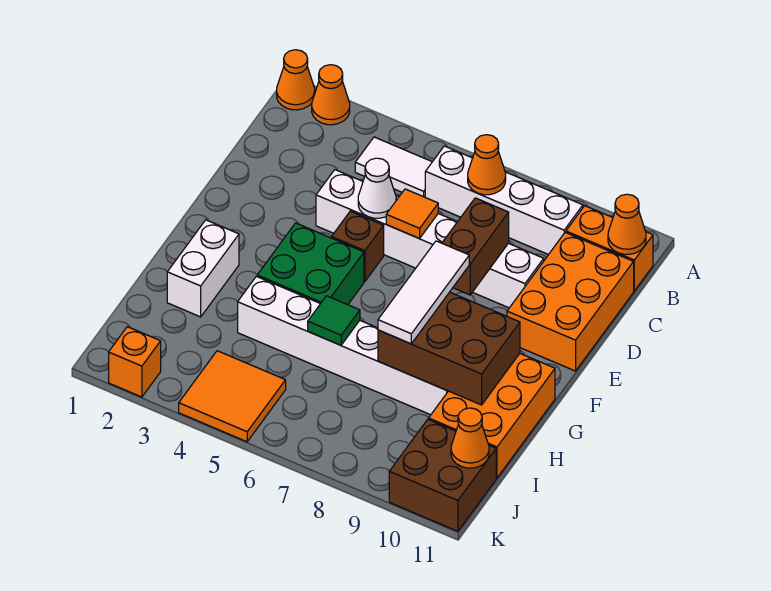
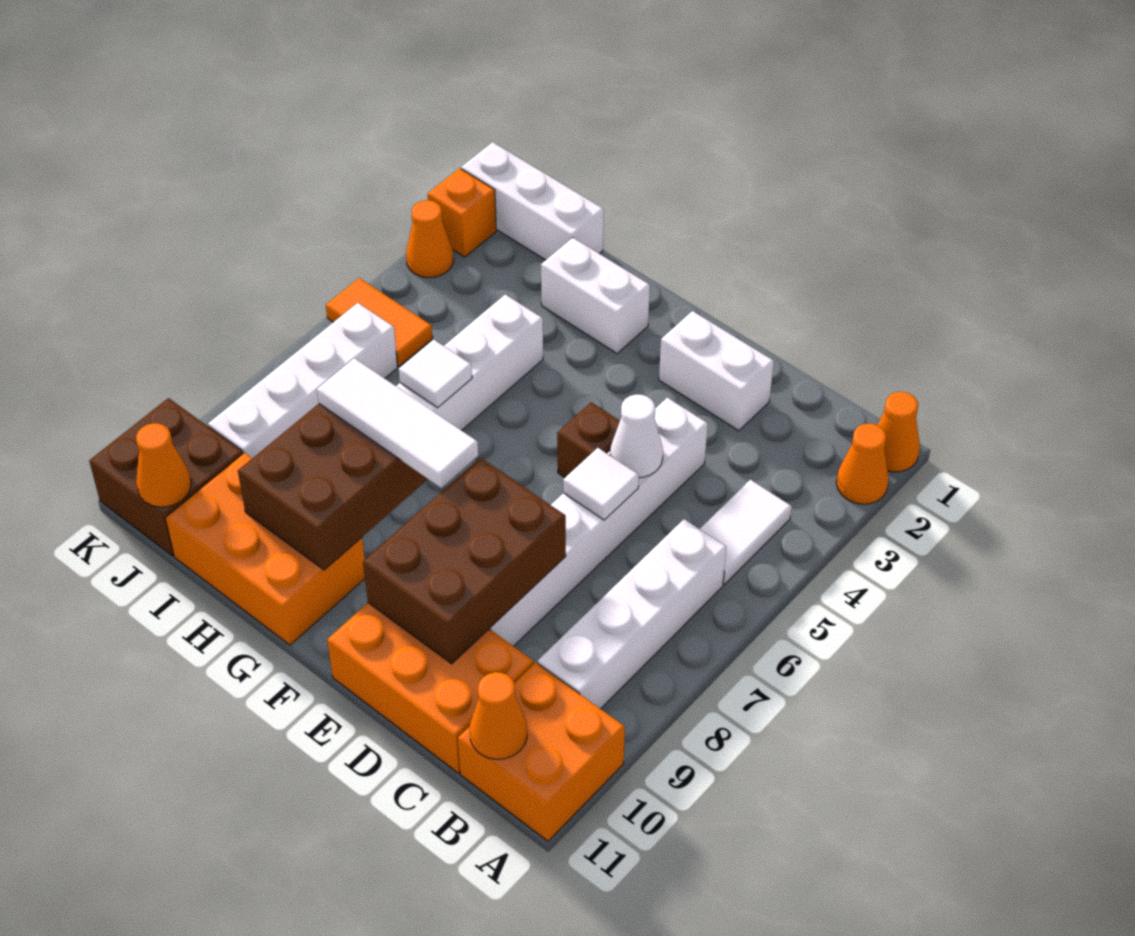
orange 1x1 cone [468,135,506,195] -> orange 1x1 cone moved to [406,200,453,278]
orange 1x2 brick [566,206,653,291] -> orange 2x2 brick [458,663,625,841]
none -> white 1x2 brick [659,311,774,431]
orange 1x1 tile [386,189,438,238] -> white 1x1 tile [563,448,639,520]
brown 1x2 brick [442,198,509,295] -> brown 2x3 brick [363,458,566,664]
green 2x2 brick [257,223,364,305] -> none
green 1x1 tile [308,296,360,345] -> white 1x1 tile [399,340,472,408]
none -> white 1x3 brick [461,142,604,260]
orange 2x2 tile [179,351,286,442] -> orange 1x2 tile [326,278,433,366]
none -> white 1x4 brick [208,303,398,458]

